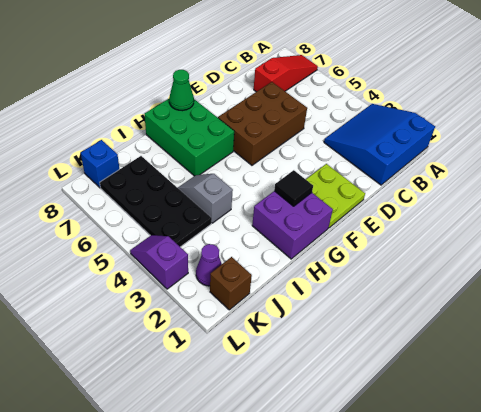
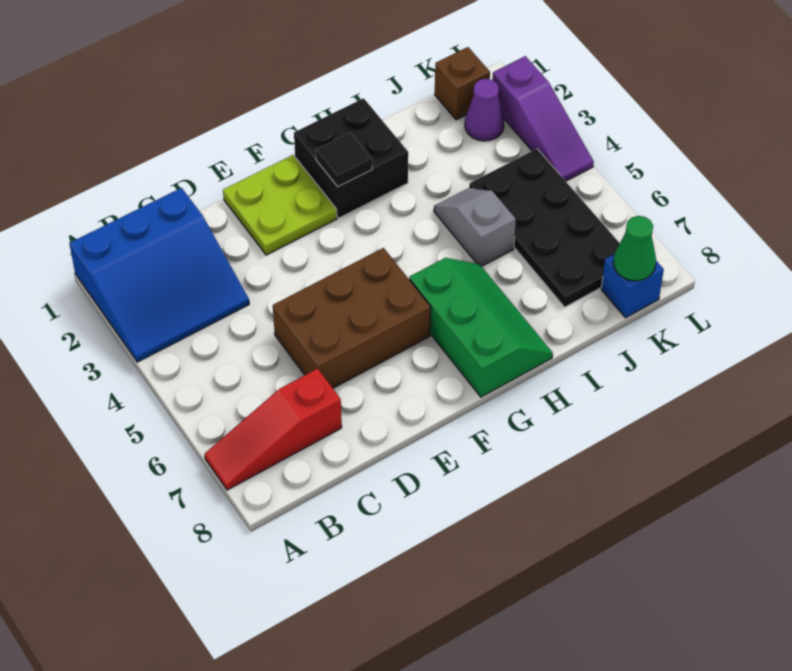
purple 2x2 brick [252,191,333,259] -> black 2x2 brick [294,98,408,218]
green 2x3 brick [145,99,234,176] -> green 2x3 slope [409,258,553,397]
green 1x1 cone [169,70,194,111] -> green 1x1 cone moved to [613,216,656,281]
grey 1x2 slope [178,174,233,223] -> grey 1x2 slope turned to [434,189,516,266]
purple 1x2 slope [130,235,188,289] -> purple 1x3 slope [493,56,594,181]

